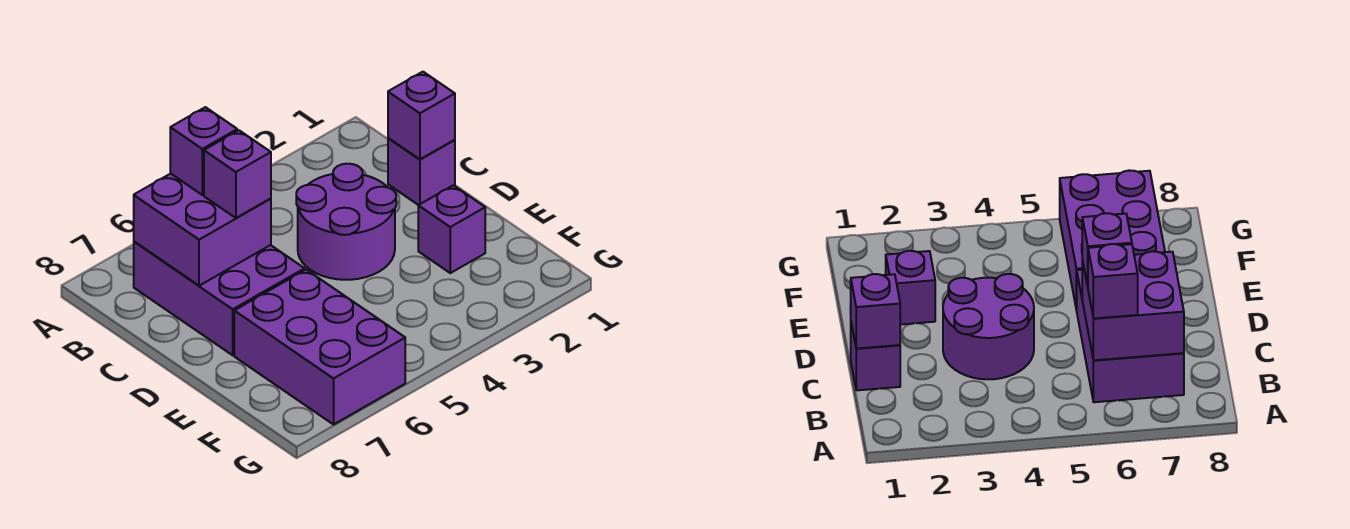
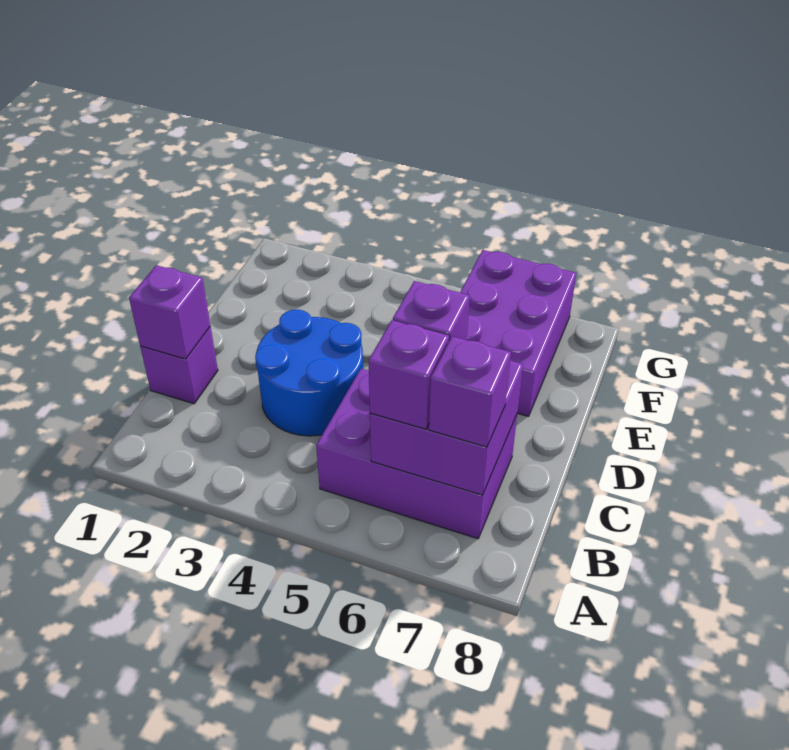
purple 2x3 brick [134,242,305,355] -> purple 2x3 brick turned to [316,369,517,539]
purple 2x2 round brick [296,164,396,280] -> blue 2x2 round brick [255,310,363,436]
purple 1x1 brick [418,185,485,273] -> purple 1x1 brick moved to [429,336,511,447]

